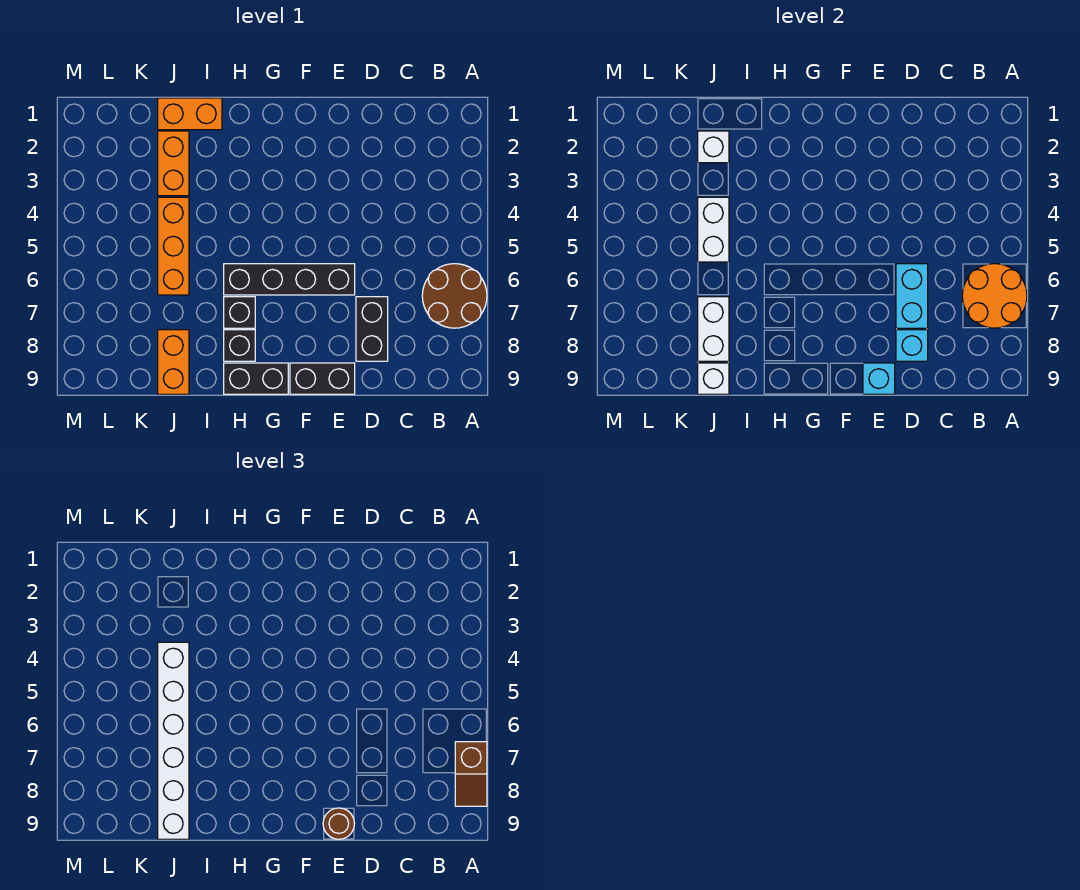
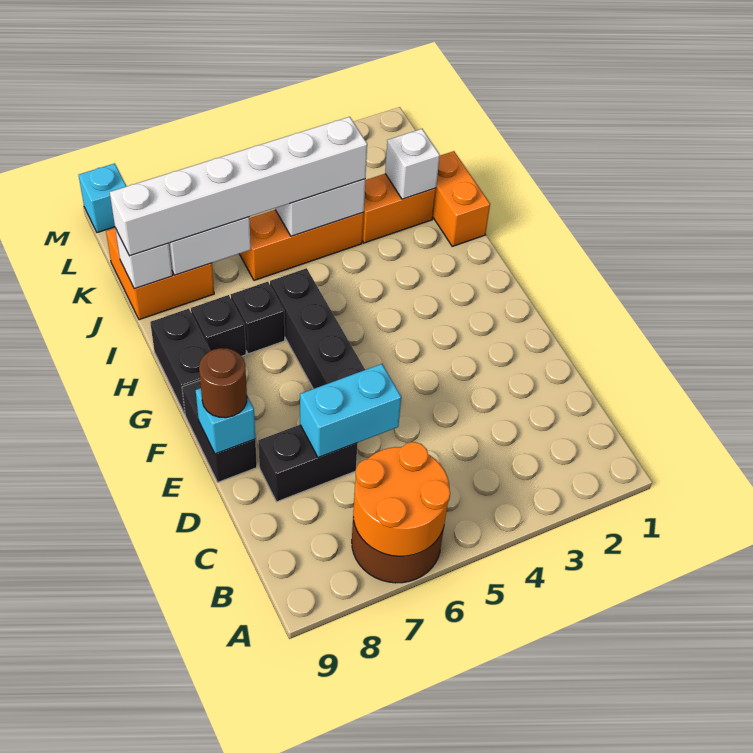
brown 1x2 slope [455,742,487,806] -> none
cyan 1x1 brick [896,330,928,361] -> cyan 1x1 brick moved to [79,163,127,233]
orange 1x2 brick [158,330,189,394] -> orange 2x2 brick [106,228,214,320]

